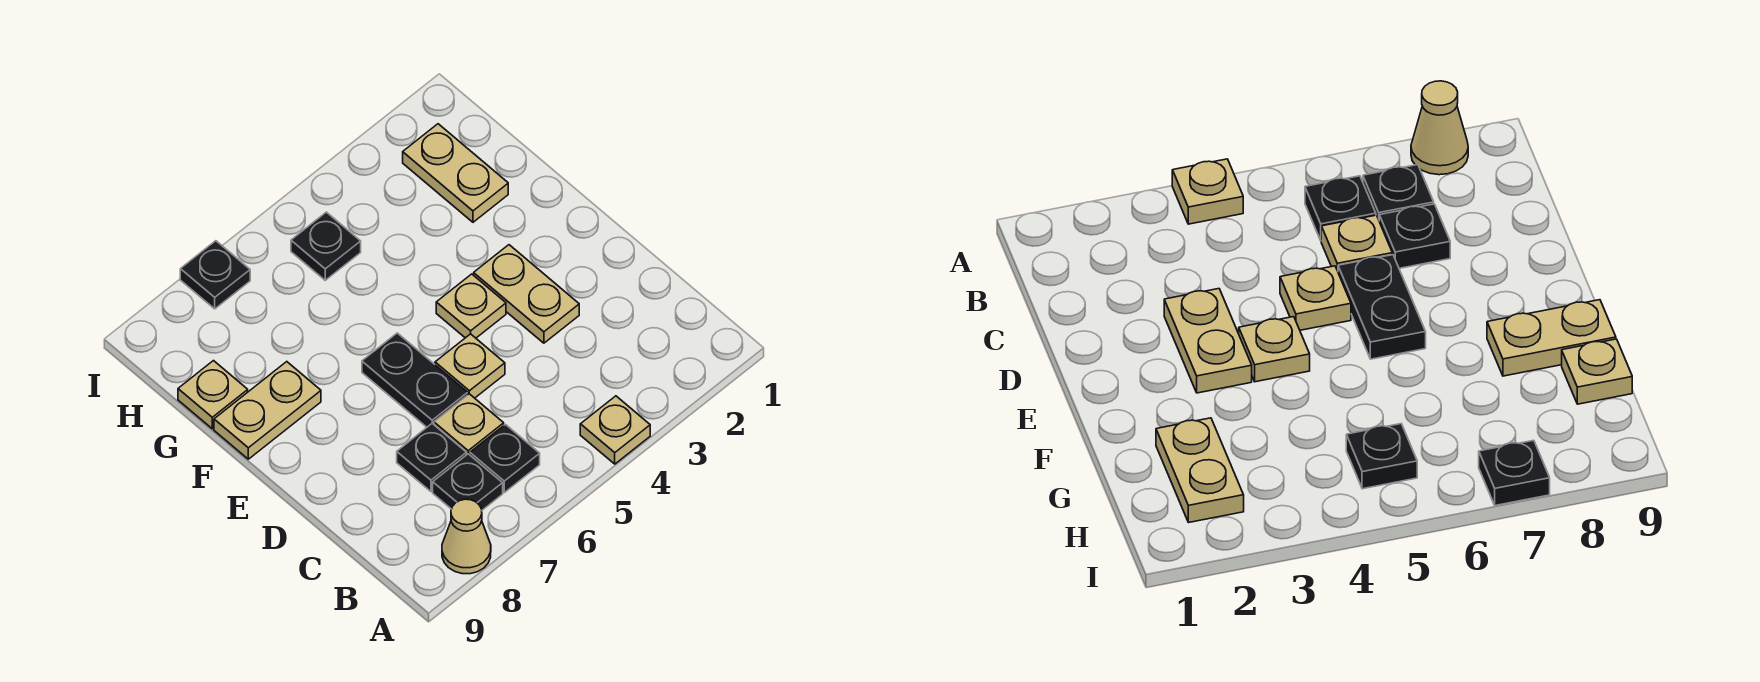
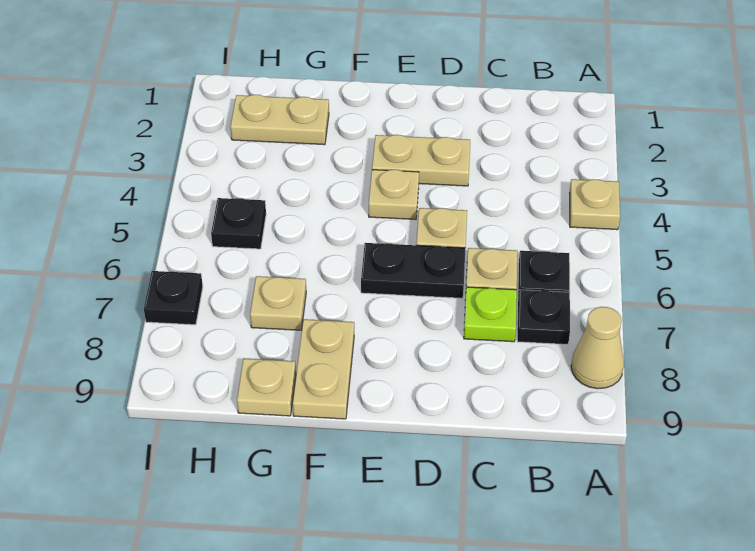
black 1x1 plate [397,424,466,492] -> lime 1x1 plate [464,287,517,342]
none -> tan 1x1 plate [250,276,306,330]

